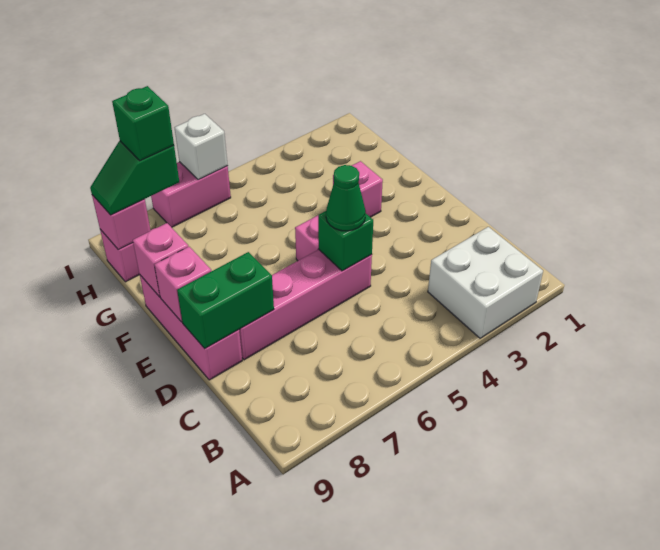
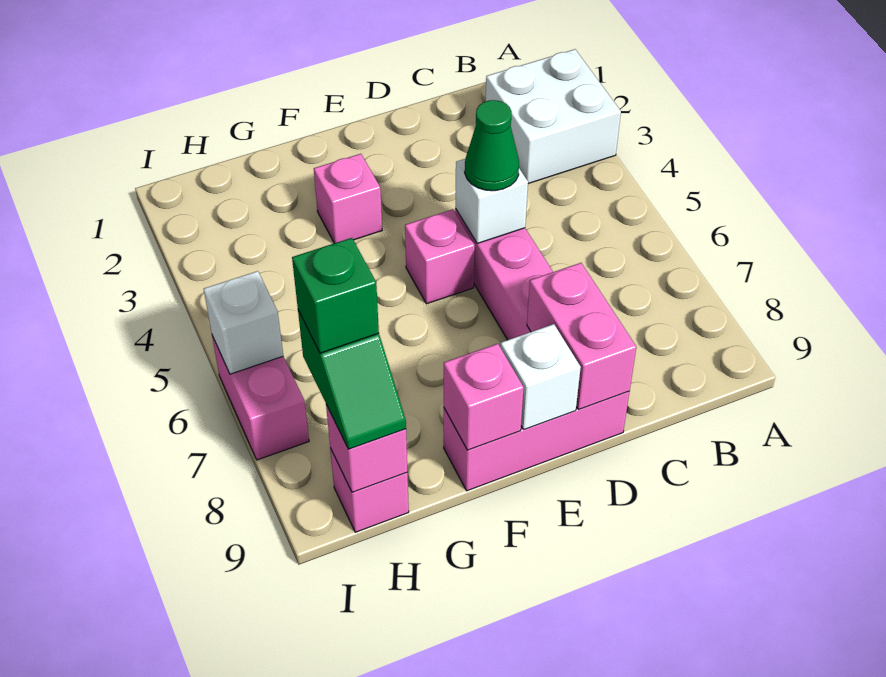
green 1x1 brick [318,211,373,271] -> white 1x1 brick [455,159,528,243]
green 1x2 brick [177,252,274,348] -> pink 1x2 brick [527,263,636,410]
pink 1x1 brick [154,247,211,322] -> white 1x1 brick [500,324,581,430]

